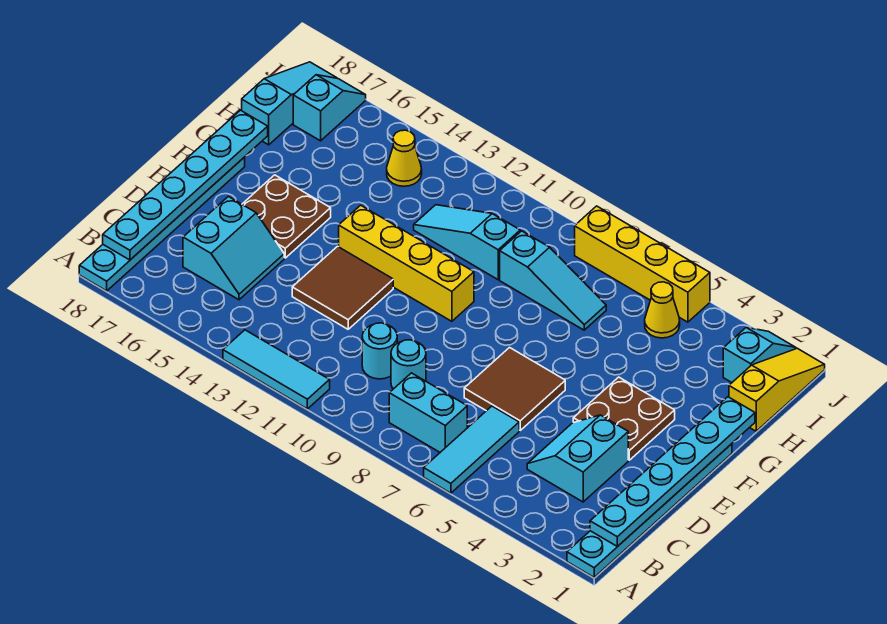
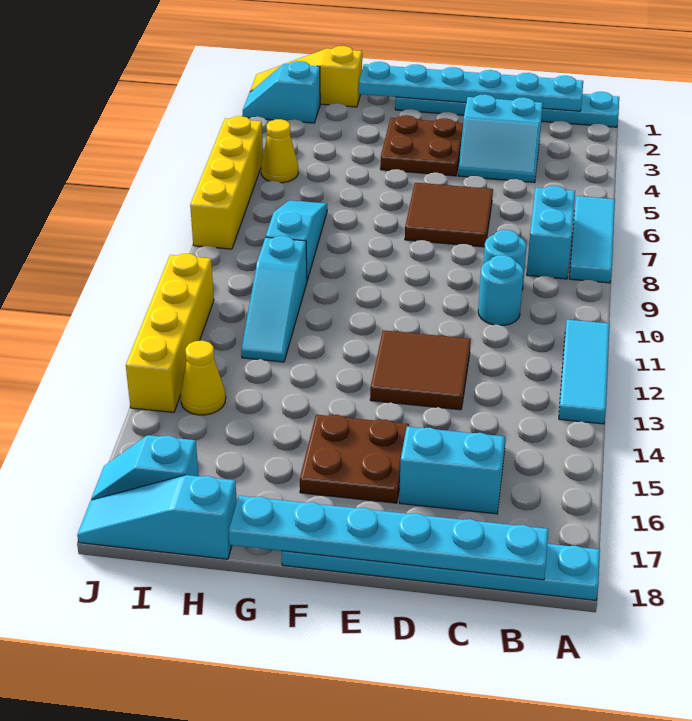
cyan 1x3 tile [424,406,519,493] -> cyan 1x3 tile turned to [569,196,615,283]
yellow 1x4 brick [339,205,474,321] -> yellow 1x4 brick moved to [126,254,214,412]

